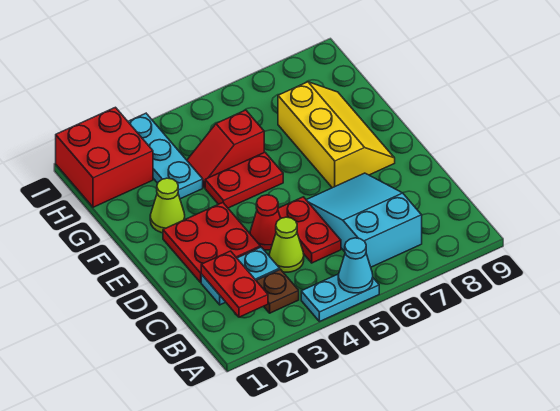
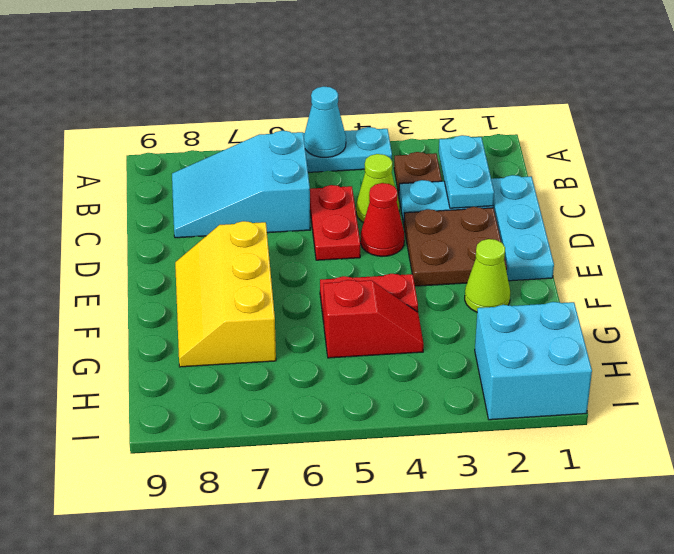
red 1x2 plate [201,251,268,317] -> cyan 1x2 plate [439,135,494,208]
cyan 2x3 slope [307,173,422,267] -> cyan 2x3 slope turned to [172,131,310,238]
red 2x2 plate [163,203,260,282] -> brown 2x2 plate [404,207,507,286]
cyan 1x3 plate [128,113,203,199] -> cyan 1x3 plate moved to [491,175,554,281]
red 2x2 brick [56,107,153,207] -> cyan 2x2 brick [475,302,592,420]

